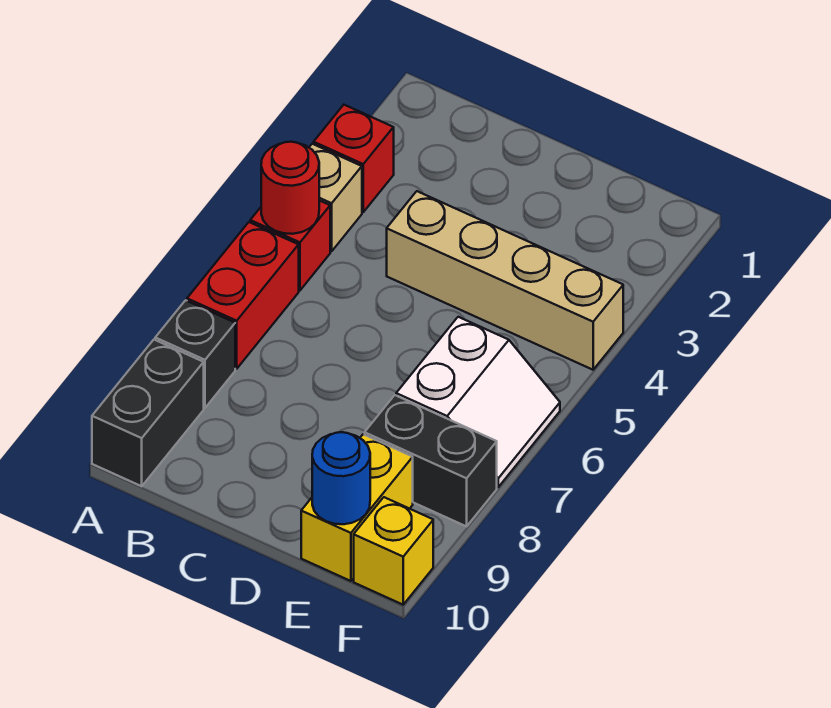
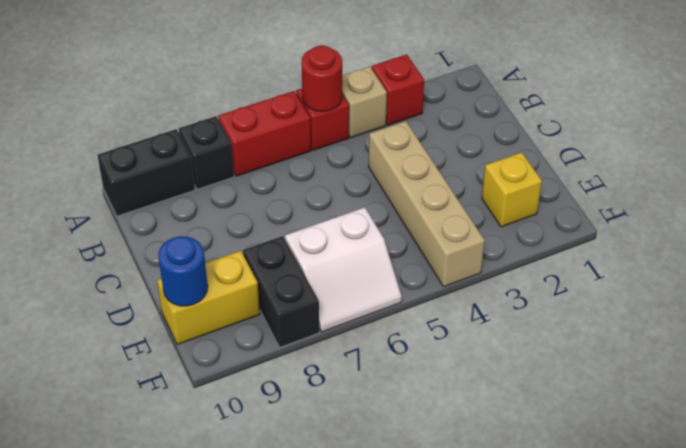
yellow 1x1 brick [354,497,433,605] -> yellow 1x1 brick moved to [482,152,542,227]

